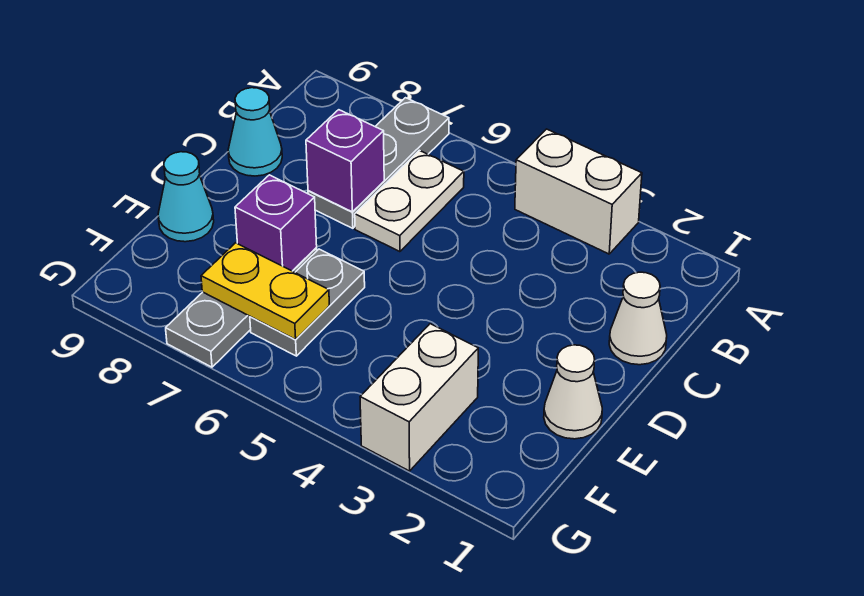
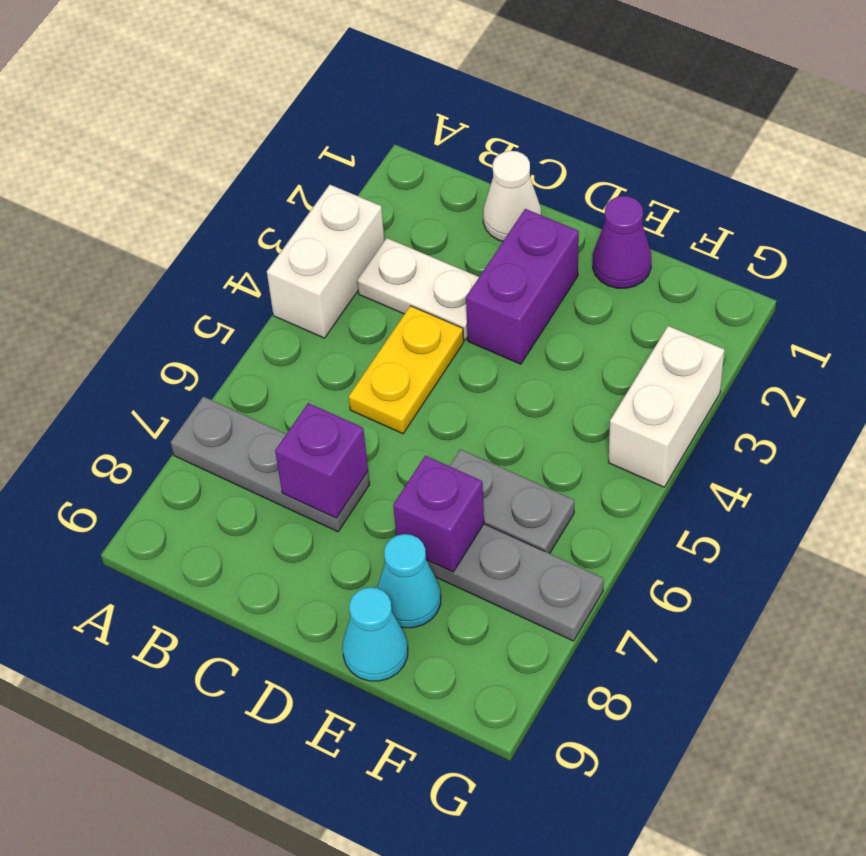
white 1x2 plate [355,150,464,252] -> white 1x2 plate moved to [357,238,479,340]
cyan 1x1 cone [228,88,282,176] -> cyan 1x1 cone moved to [377,534,441,628]
none -> purple 1x2 brick [466,209,579,364]
white 1x1 cone [544,345,602,439] -> purple 1x1 cone [593,196,651,288]
white 1x2 brick [360,324,478,471] -> white 1x2 brick turned to [608,326,724,487]
yellow 1x2 plate [201,243,329,340] -> yellow 1x2 plate moved to [349,306,464,434]

